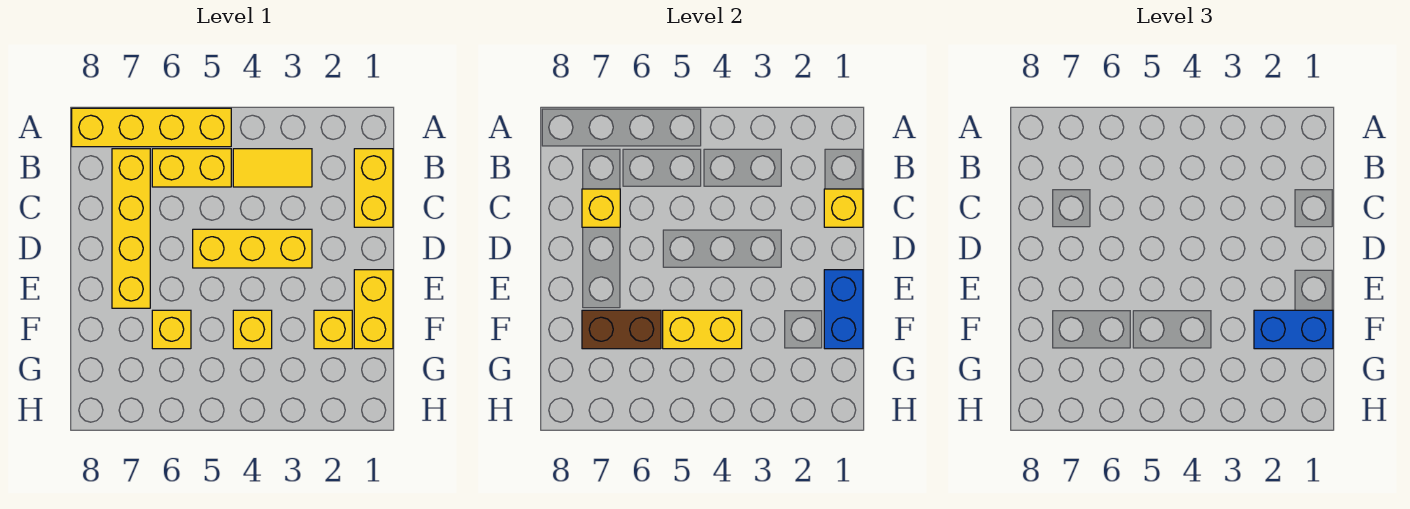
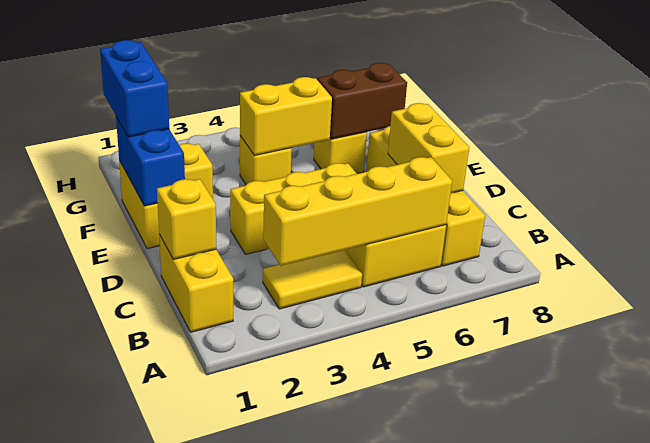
yellow 1x4 brick [72,108,231,147] -> yellow 1x4 brick moved to [263,157,452,266]
yellow 1x1 brick [582,189,620,227] -> yellow 1x2 brick [388,103,469,193]
blue 1x2 brick [1254,310,1333,349] -> blue 1x2 brick turned to [100,40,169,137]

